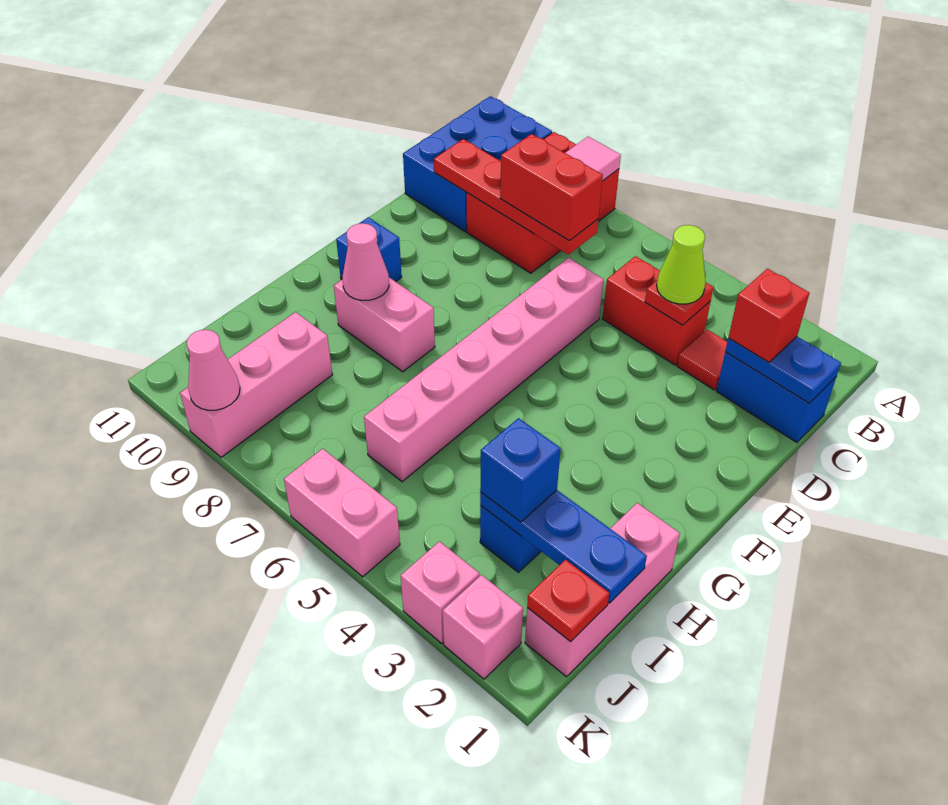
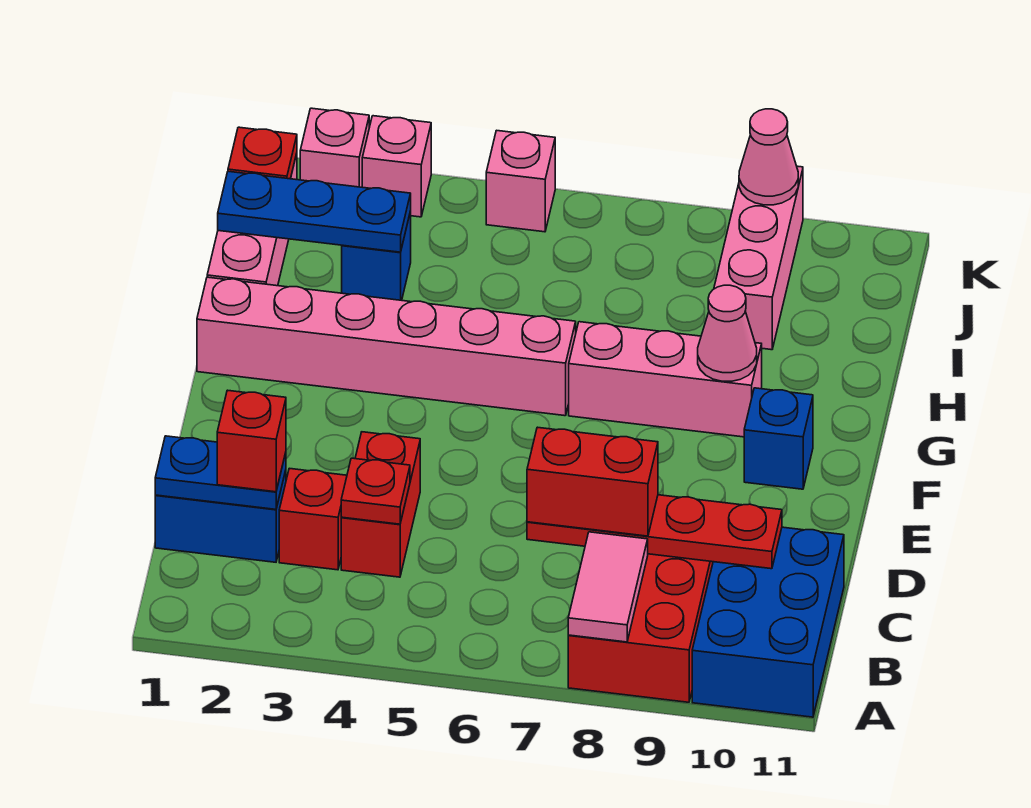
red 1x1 tile [677,330,727,390] -> red 1x1 brick [279,468,347,570]
red 1x2 brick [602,256,711,365] -> red 1x2 brick turned to [341,432,420,577]
lime 1x1 cone [657,225,706,304] -> none
pink 1x6 brick [364,258,604,482] -> pink 1x6 brick turned to [197,277,576,416]
pink 1x2 brick [334,278,435,372] -> pink 1x3 brick [569,322,762,437]
blue 1x1 brick [480,418,561,522] -> none
pink 1x2 brick [284,449,400,577] -> pink 1x1 brick [486,130,555,232]

